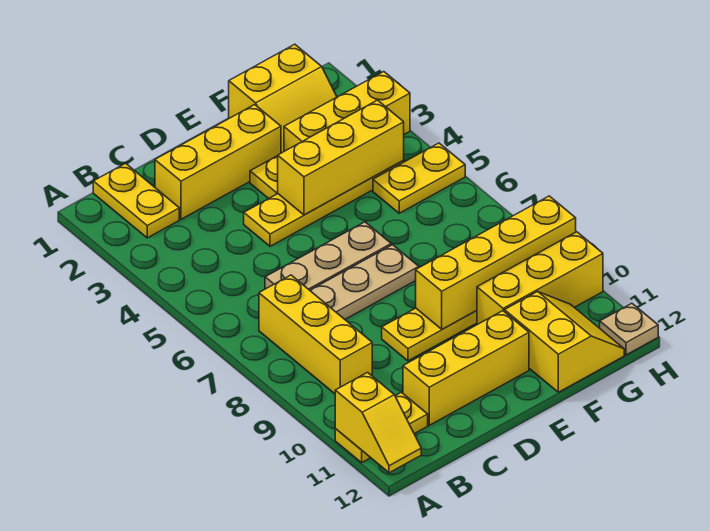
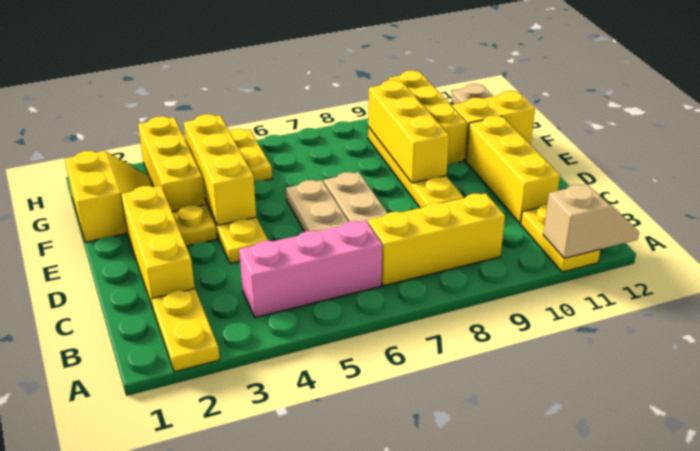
yellow 1x2 slope [335,373,421,473] -> tan 1x2 slope [543,184,639,258]
yellow 1x2 plate [93,163,179,238] -> yellow 1x2 plate turned to [152,289,220,372]
none -> pink 1x3 brick [239,220,382,318]
yellow 1x4 brick [416,196,576,329] -> yellow 1x3 brick [368,80,449,183]

